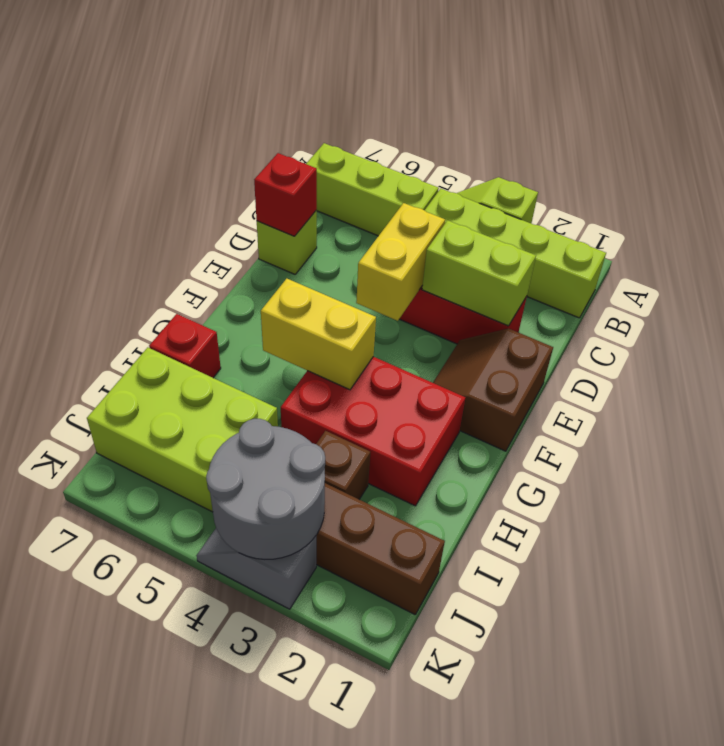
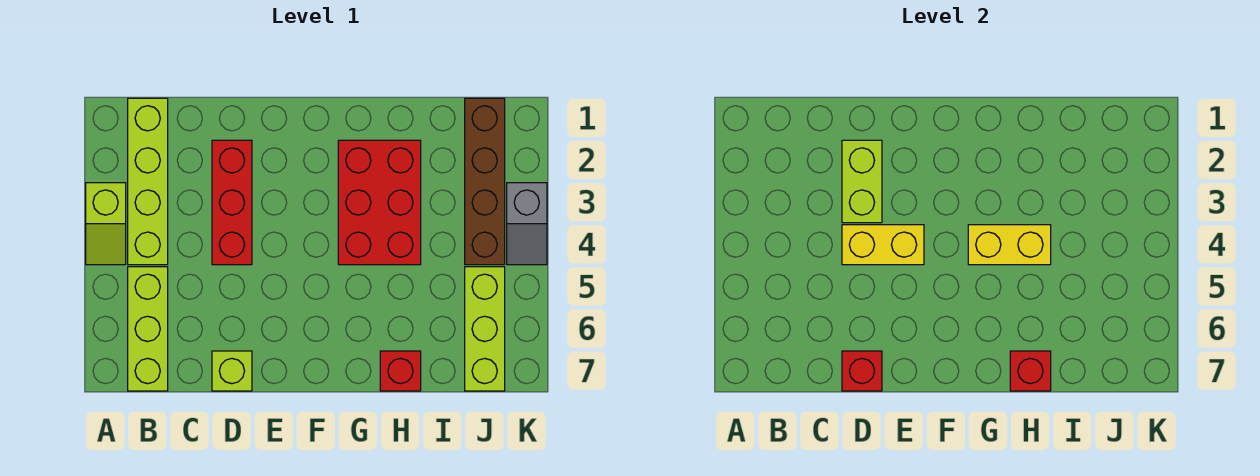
brown 2x2 slope [433,329,553,451] -> none
yellow 1x2 brick [261,279,376,390] -> yellow 1x2 brick turned to [968,225,1051,265]
none -> red 1x1 brick [1010,351,1051,391]
brown 1x1 brick [316,431,370,499] -> none
lime 2x3 brick [87,347,278,512] -> lime 1x3 brick [465,267,505,391]
grey 2x2 round brick [206,419,325,559] -> none

